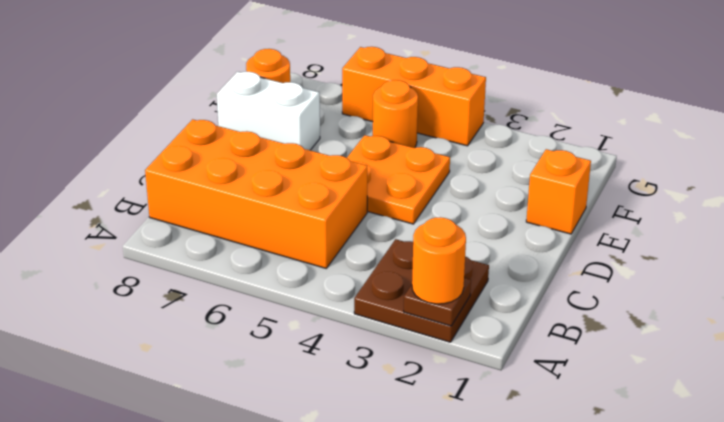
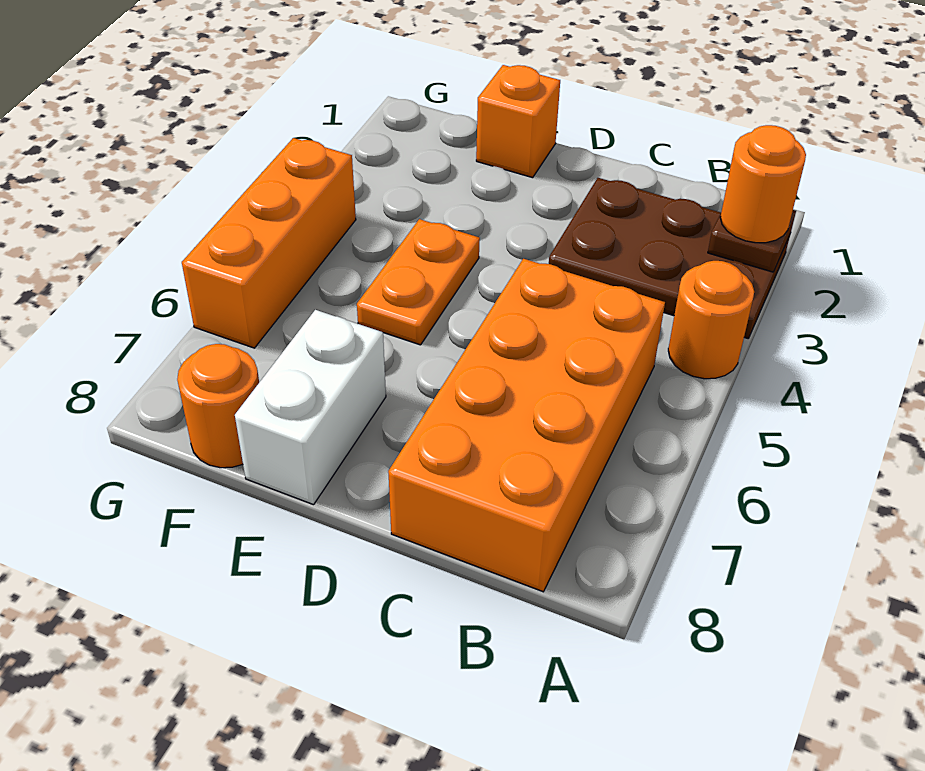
brown 2x2 plate [354,239,489,342] -> brown 2x3 plate [549,178,790,338]
orange 2x2 plate [347,135,450,224] -> orange 1x2 plate [357,219,480,345]
orange 1x1 round brick [373,80,418,148] -> orange 1x1 round brick moved to [668,261,754,379]

